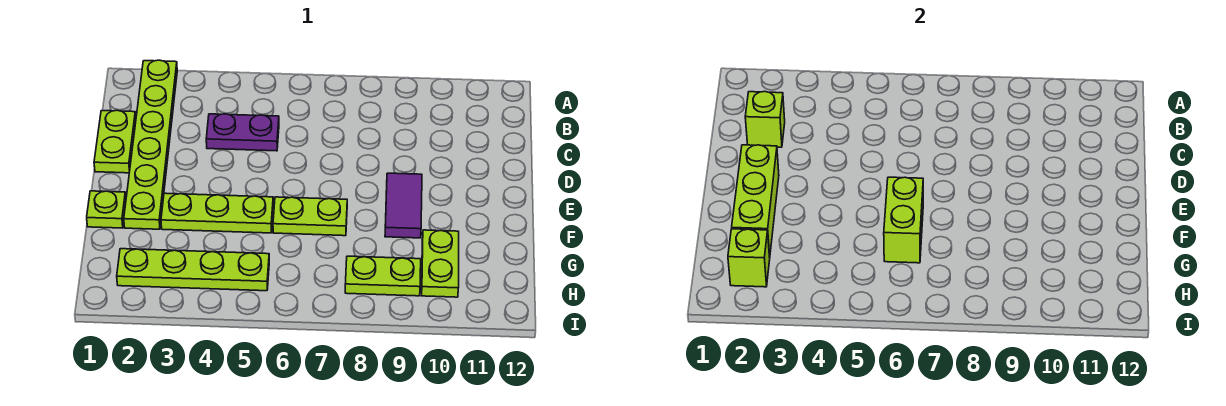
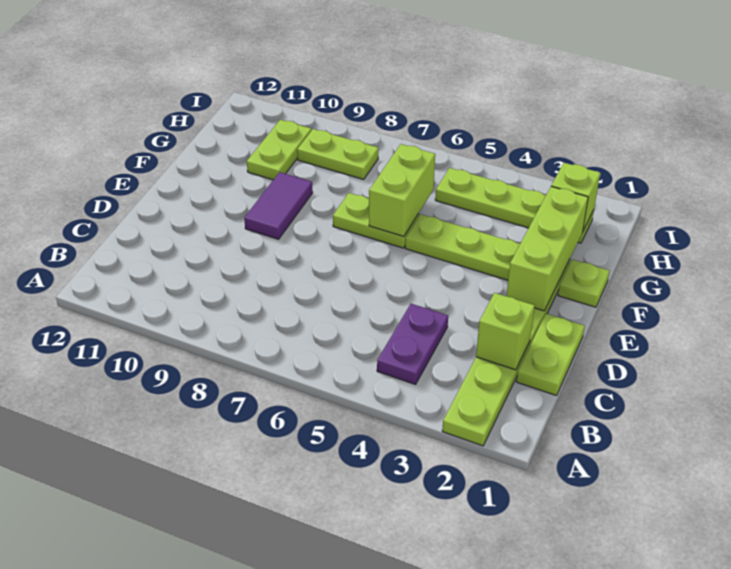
purple 1x2 plate [206,114,279,151] -> purple 1x2 plate turned to [377,304,448,384]

